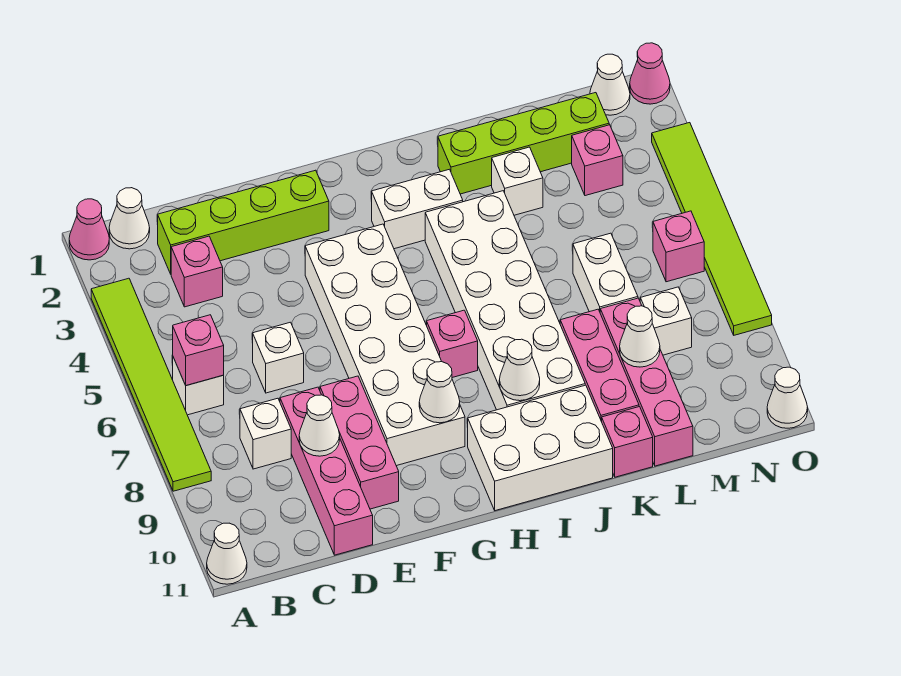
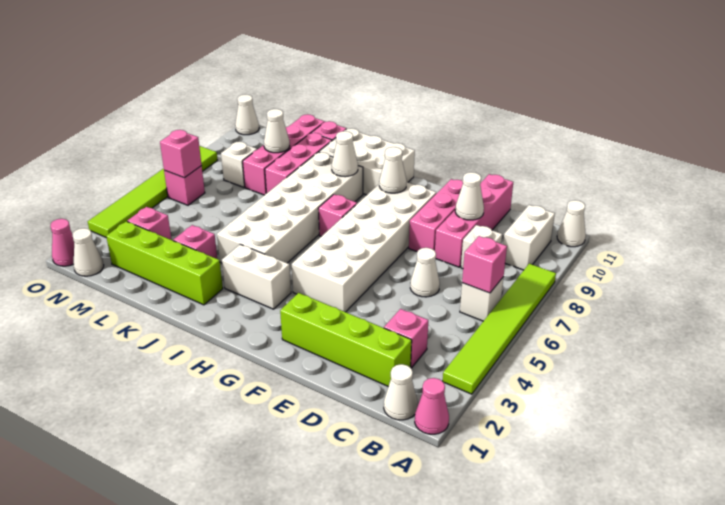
white 1x1 brick [253,322,304,393] -> white 1x1 cone [410,248,440,297]
white 1x1 brick [492,147,543,215] -> pink 1x1 brick [173,225,217,259]
white 1x2 brick [573,233,638,312] -> white 1x2 brick moved to [503,205,555,270]
none -> pink 1x1 brick [160,130,202,178]

